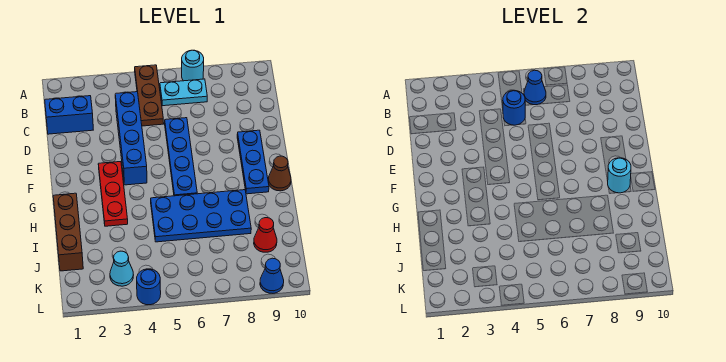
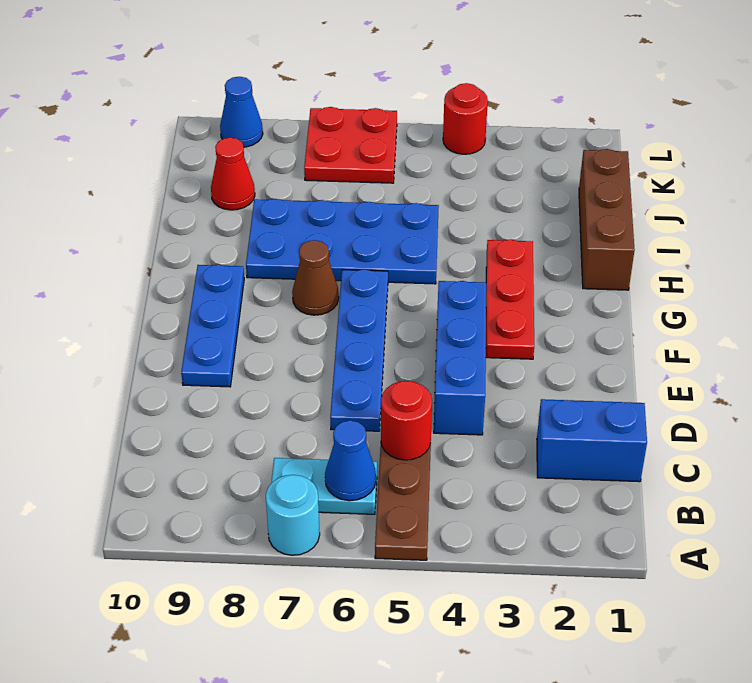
blue 1x4 brick [115,92,147,185] -> blue 1x3 brick [434,281,486,435]
blue 1x1 round brick [503,91,525,125] -> red 1x1 round brick [381,381,432,460]
cyan 1x1 round brick [608,158,631,193] -> none
brown 1x1 cone [268,156,291,191] -> brown 1x1 cone moved to [292,240,339,315]
cyan 1x1 cone [110,251,133,286] -> none
none -> red 2x2 plate [304,107,397,183]
blue 1x1 round brick [137,269,161,305] -> red 1x1 round brick [443,83,488,154]

